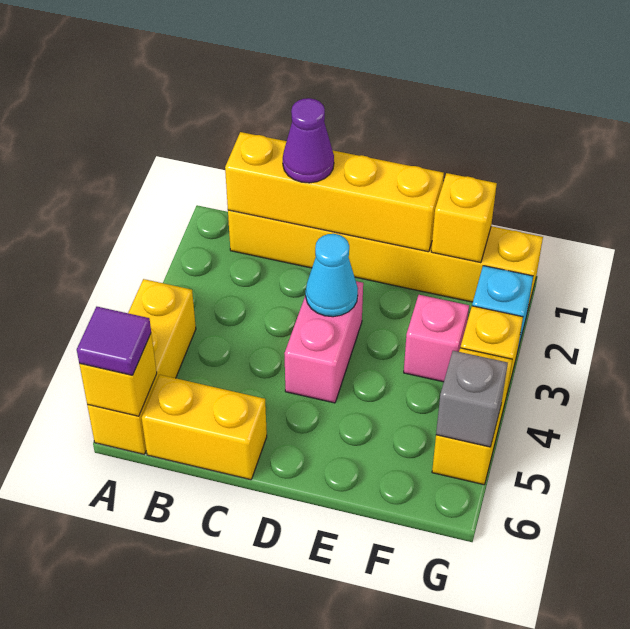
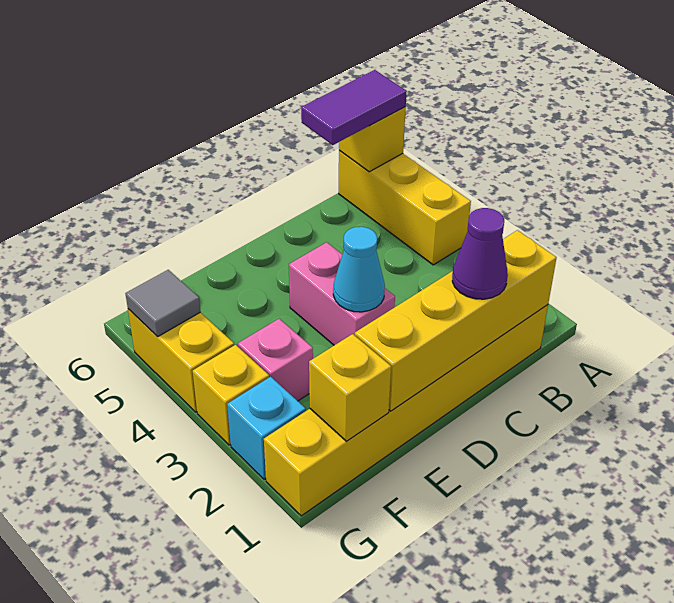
purple 1x1 tile [77,307,151,375] -> purple 1x2 tile [301,70,407,145]
yellow 1x2 brick [142,375,267,480] -> none
grey 1x1 brick [436,351,508,447] -> grey 1x1 tile [125,270,200,337]

